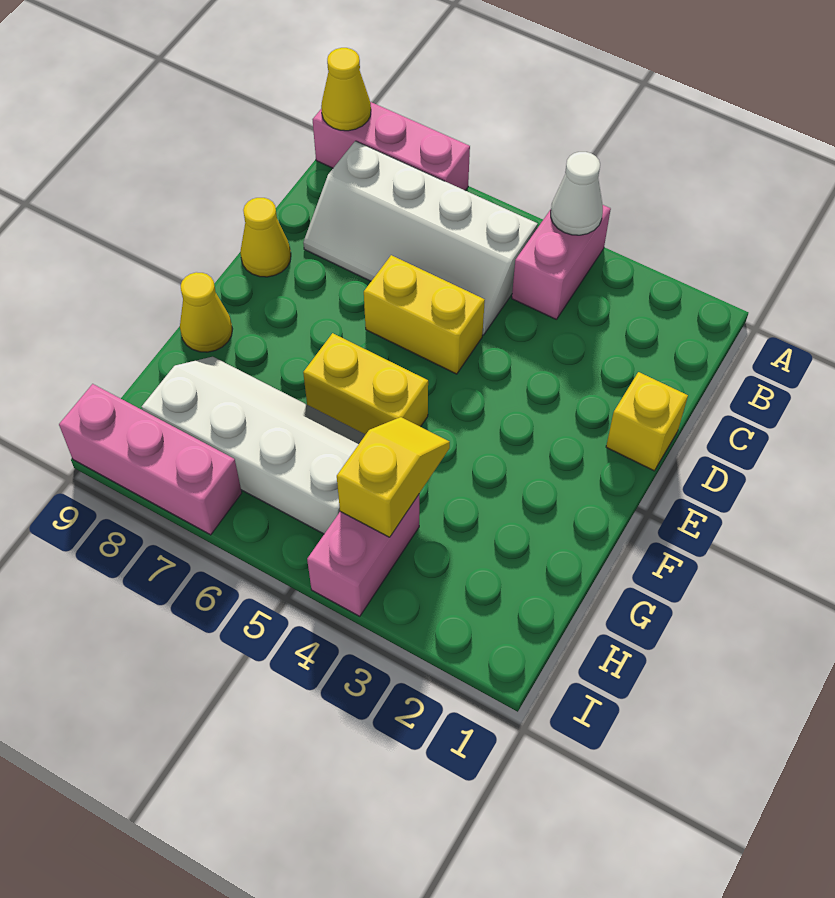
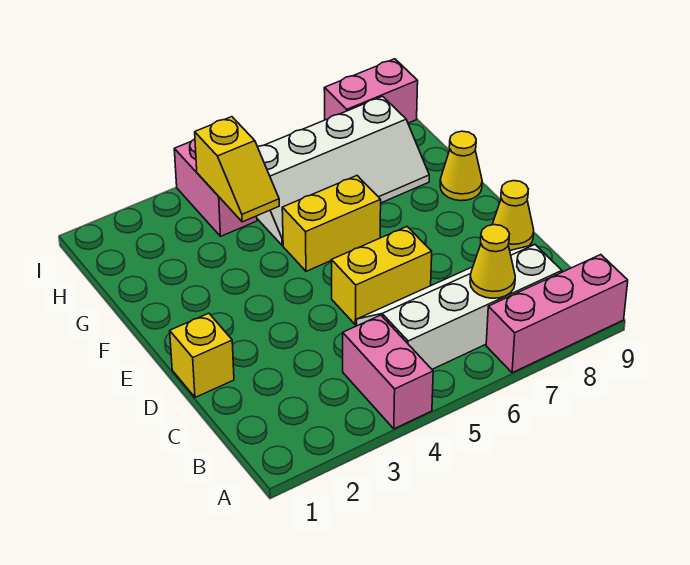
white 1x1 cone [551,152,603,235] -> none
yellow 1x1 cone [321,48,371,131] -> yellow 1x1 cone moved to [470,225,515,298]
pink 1x3 brick [59,384,242,535] -> pink 1x2 brick [324,59,418,123]

